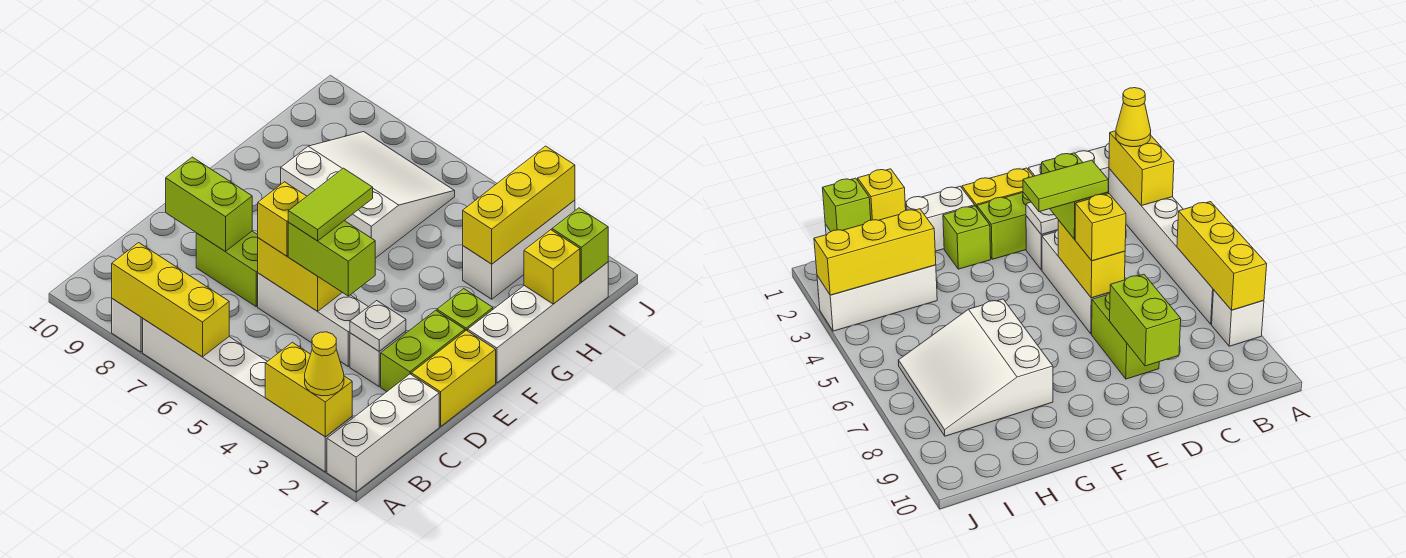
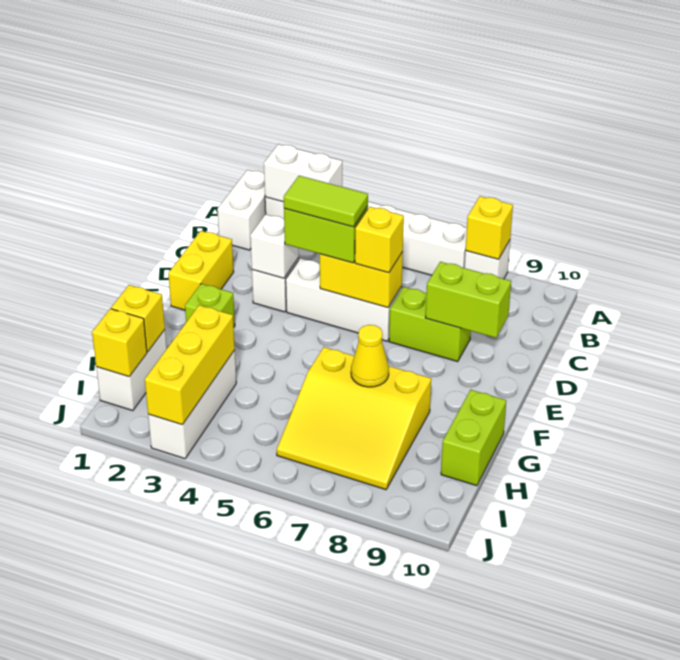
white 1x3 brick [327,374,439,492] -> white 1x2 brick [217,170,266,250]
yellow 1x2 brick [265,342,352,437] -> white 1x2 brick [264,144,342,202]
yellow 1x1 cone [305,332,344,396] -> yellow 1x1 cone moved to [351,325,389,387]
yellow 1x3 brick [112,243,229,357] -> yellow 1x1 brick [466,196,513,259]
lime 1x2 brick [381,310,465,392] -> lime 1x2 brick moved to [441,390,506,486]
white 1x1 plate [350,301,406,351] -> white 1x1 brick [250,214,299,278]
lime 1x2 tile [288,168,373,241] -> lime 1x2 tile turned to [284,176,368,227]
white 1x4 brick [468,262,608,383] -> white 1x2 brick [96,330,167,411]
white 3x3 slope [281,132,455,258] -> yellow 3x3 slope [277,347,431,490]
lime 1x1 brick [552,208,608,282] -> yellow 1x1 brick [92,309,147,377]

